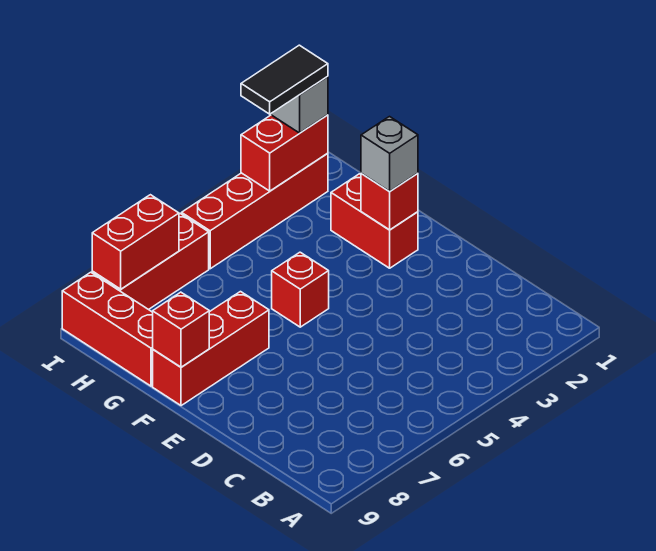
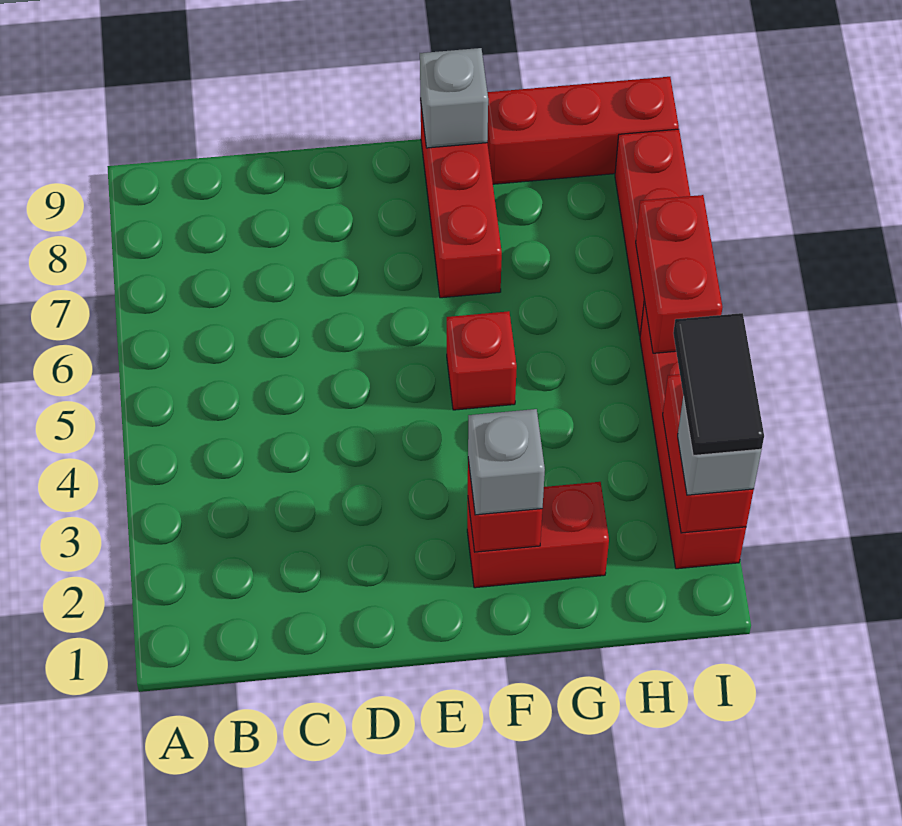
red 1x1 brick [153,292,209,367] -> grey 1x1 brick [420,48,488,148]
red 1x2 brick [92,195,179,289] -> red 1x2 brick moved to [636,195,722,353]

